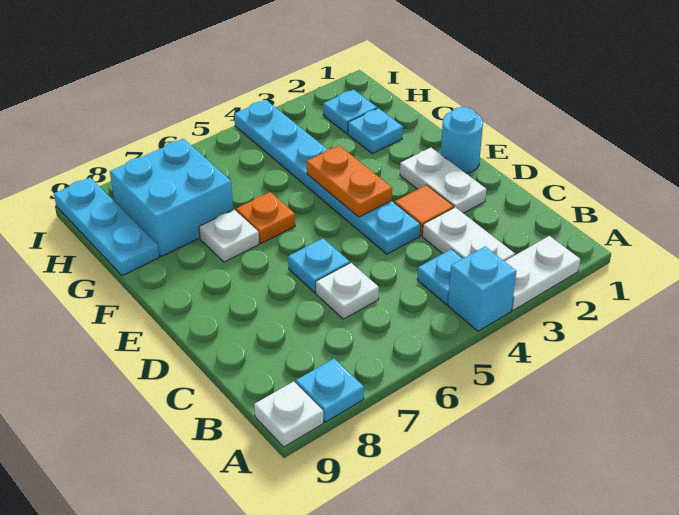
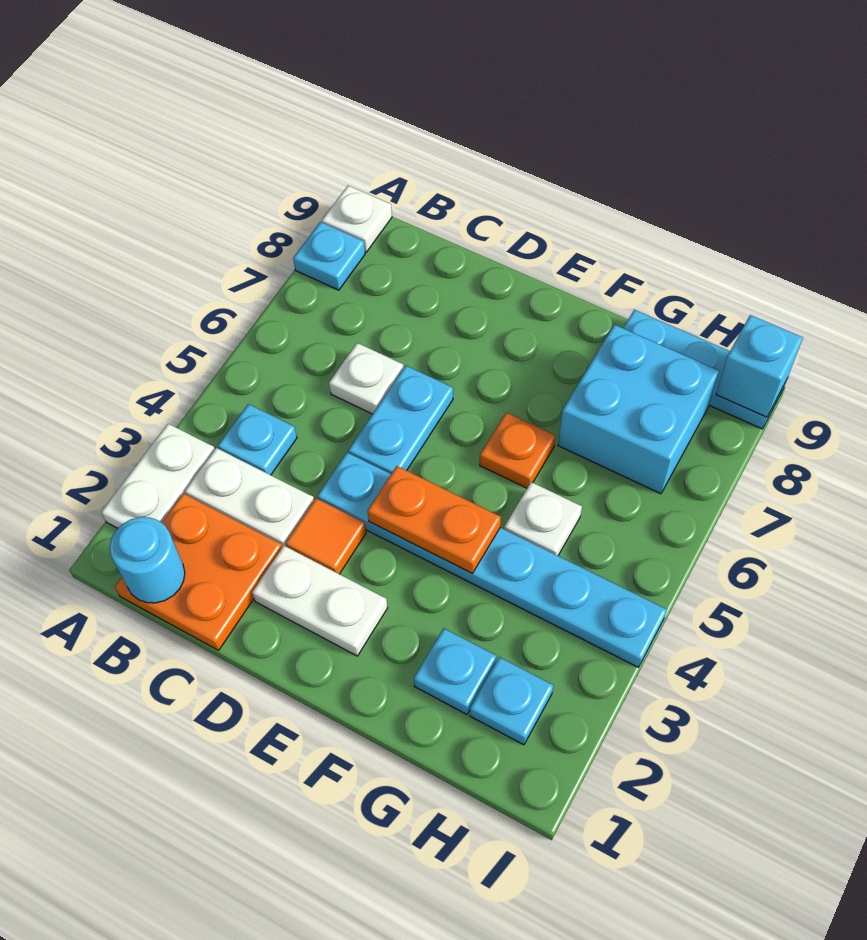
cyan 1x1 brick [448,247,517,331] -> cyan 1x1 brick moved to [716,315,803,417]
none -> orange 2x2 plate [115,494,282,650]
cyan 1x1 plate [288,238,350,293] -> cyan 1x2 plate [348,366,453,474]
cyan 1x1 round brick [441,107,483,174] -> cyan 1x1 round brick moved to [110,517,185,603]
white 1x1 plate [199,210,259,262] -> white 1x1 plate moved to [504,482,582,556]

